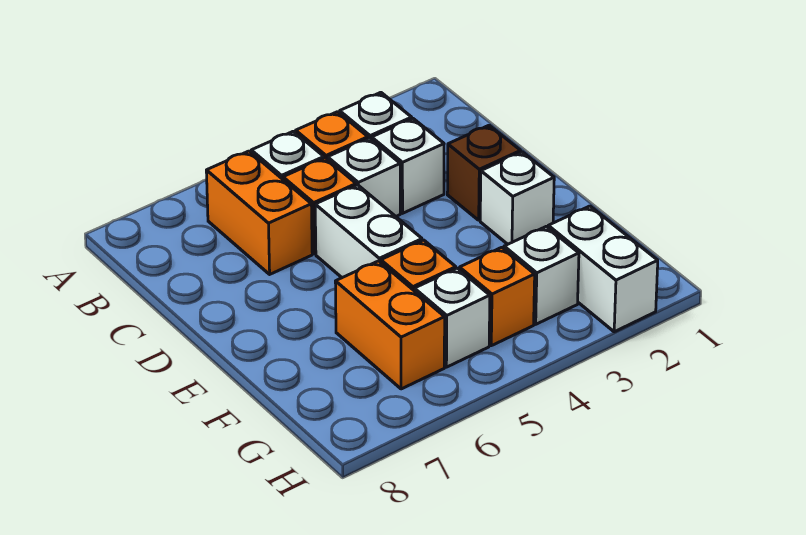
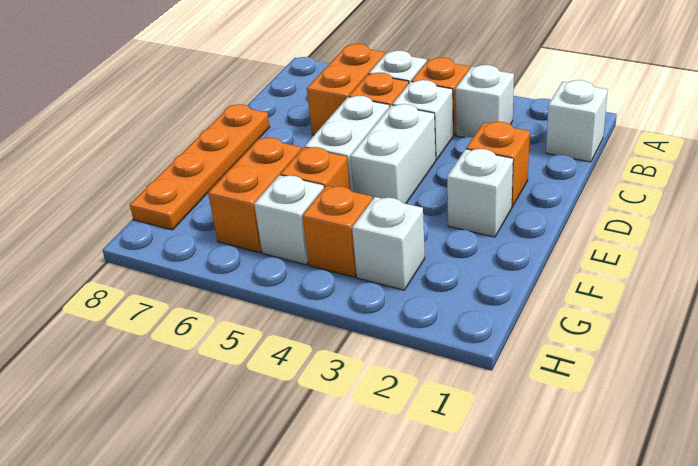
white 1x1 brick [372,119,444,213] -> white 1x1 brick moved to [546,80,608,162]
brown 1x1 brick [447,125,521,220] -> orange 1x1 brick [466,122,530,207]
none -> orange 1x4 plate [130,104,270,230]
white 1x2 brick [548,206,658,332] -> white 1x2 brick moved to [350,104,436,204]

